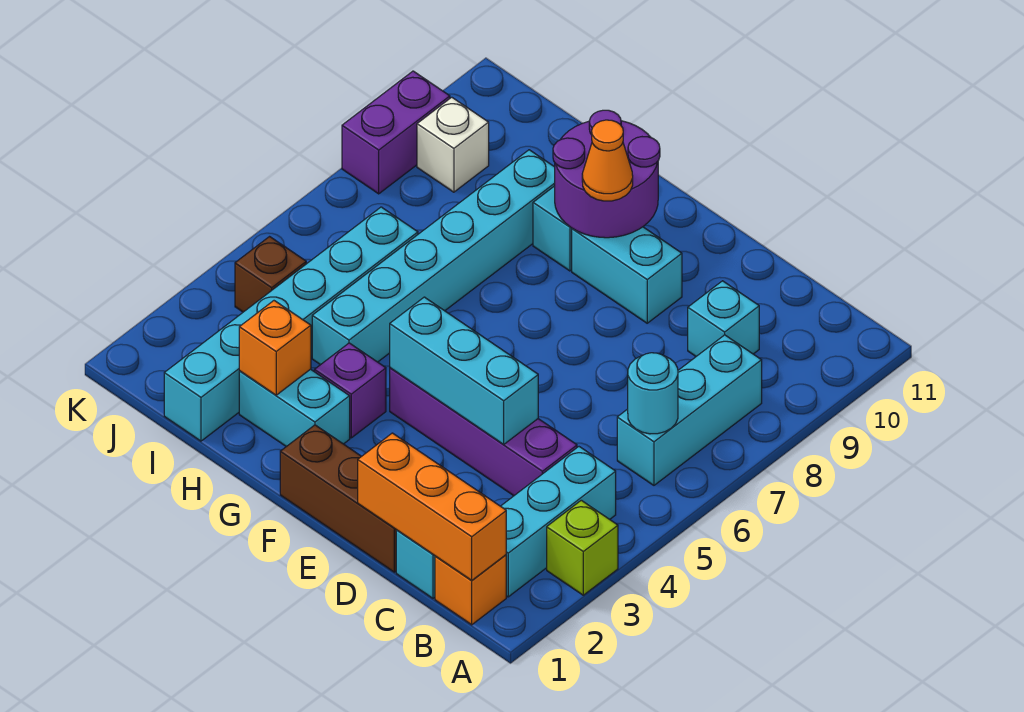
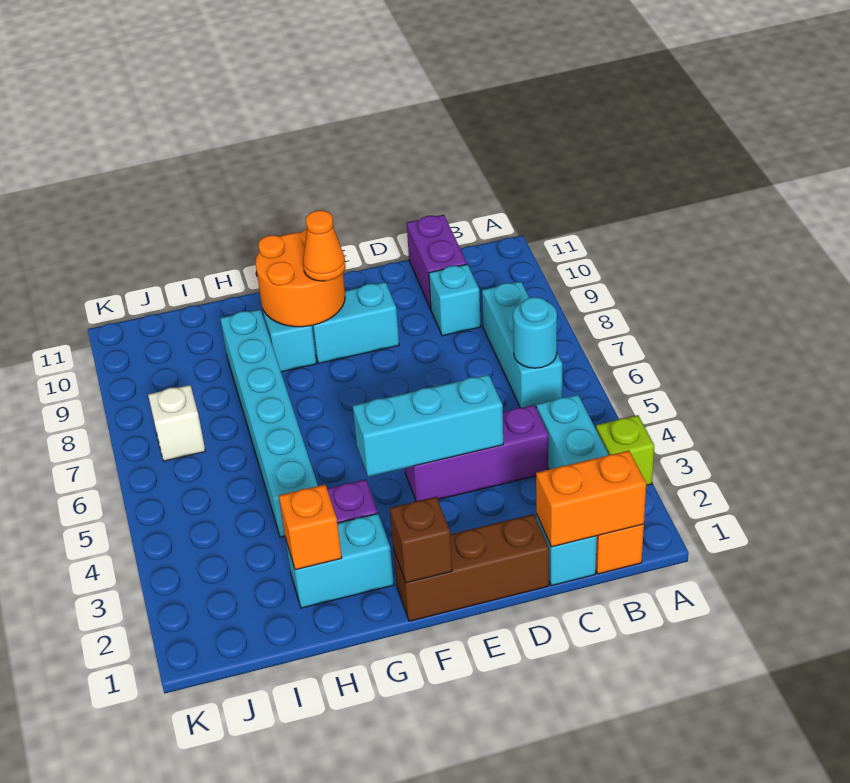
orange 1x3 brick [358,433,506,581] -> orange 1x2 brick [536,450,646,547]
purple 1x4 brick [390,368,577,496] -> purple 1x3 brick [405,405,548,501]
purple 2x2 round brick [553,110,660,238] -> orange 2x2 round brick [256,228,345,327]
cyan 1x6 brick [164,207,418,441] -> none
brown 1x1 brick [235,237,306,312] -> brown 1x1 brick moved to [390,497,452,583]
white 1x1 brick [417,97,489,192] -> white 1x1 brick moved to [148,385,205,461]
purple 1x2 brick [342,71,450,194] -> purple 1x2 brick moved to [407,215,467,309]

